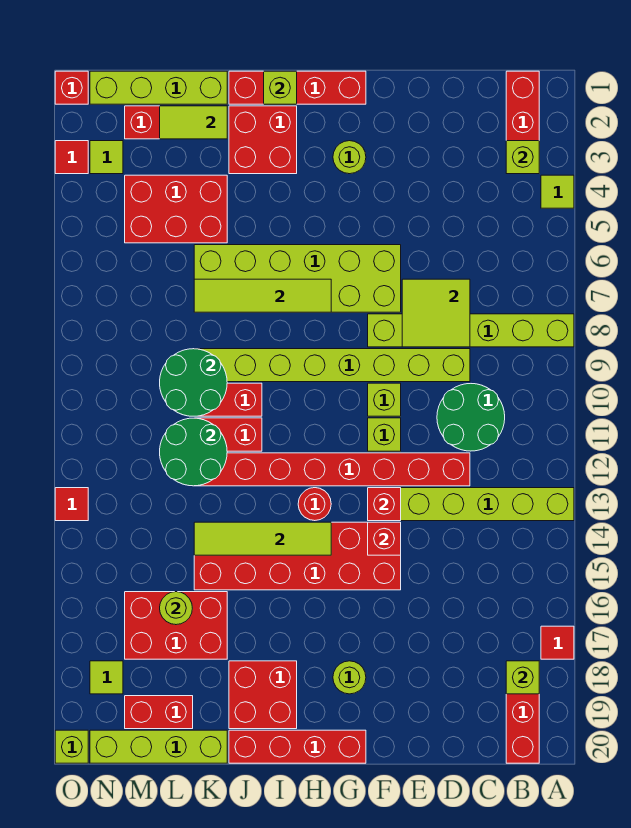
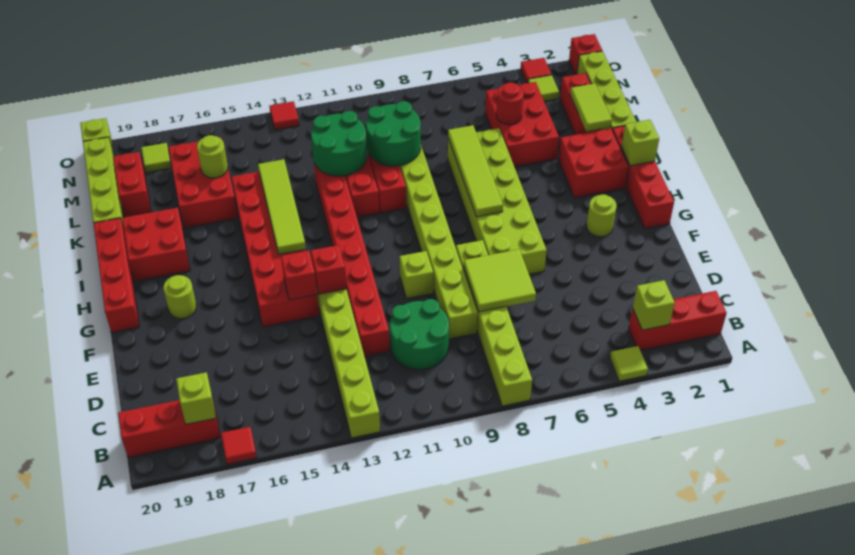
lime 1x1 brick [368,418,401,451] -> none
red 1x1 round brick [298,488,331,521] -> red 1x1 round brick moved to [496,83,524,125]

